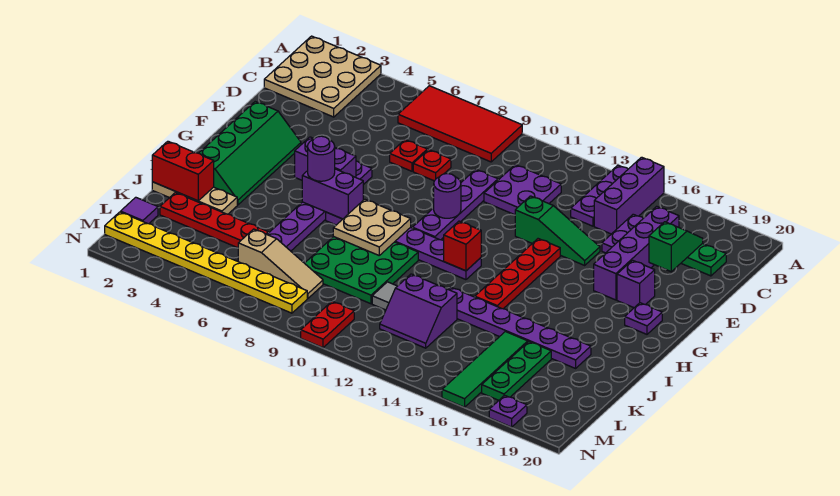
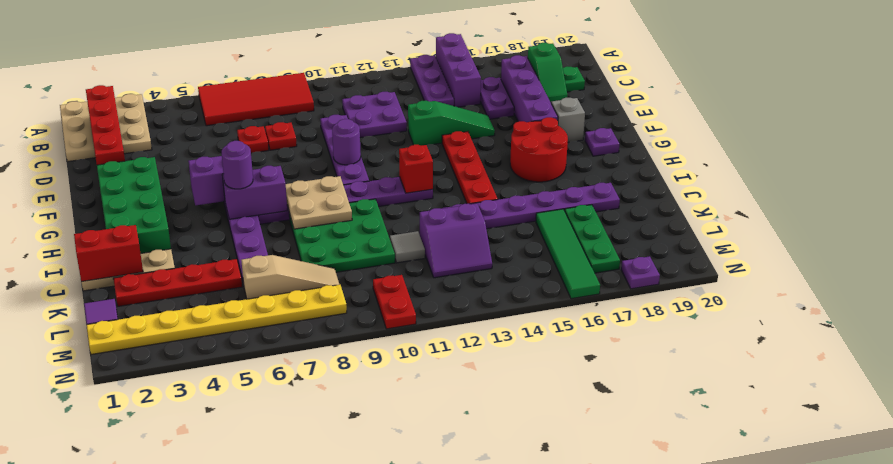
none -> red 1x4 brick [86,85,125,165]
green 1x2 slope [649,222,703,272] -> green 1x2 slope turned to [528,43,567,102]
green 2x4 slope [199,102,301,205] -> green 2x4 brick [97,157,171,253]
purple 1x1 brick [617,260,655,308] -> grey 1x1 brick [551,98,585,142]
none -> red 2x2 round brick [510,117,568,182]

